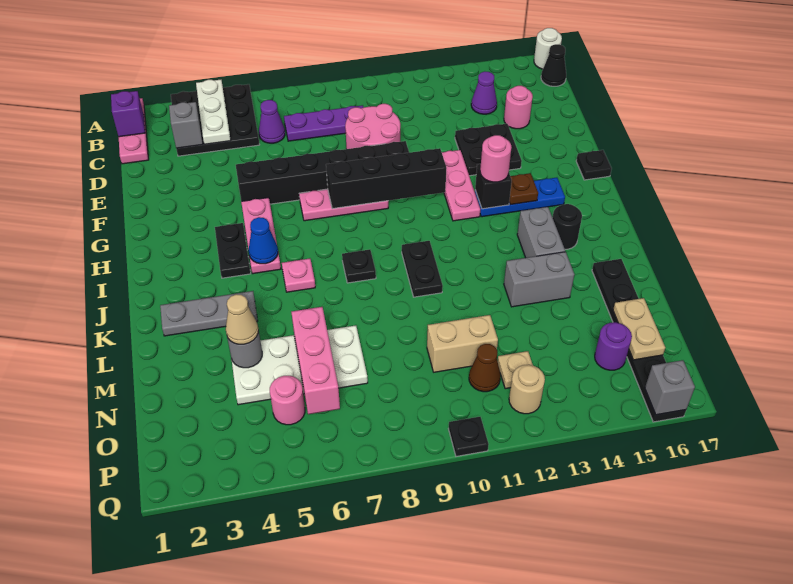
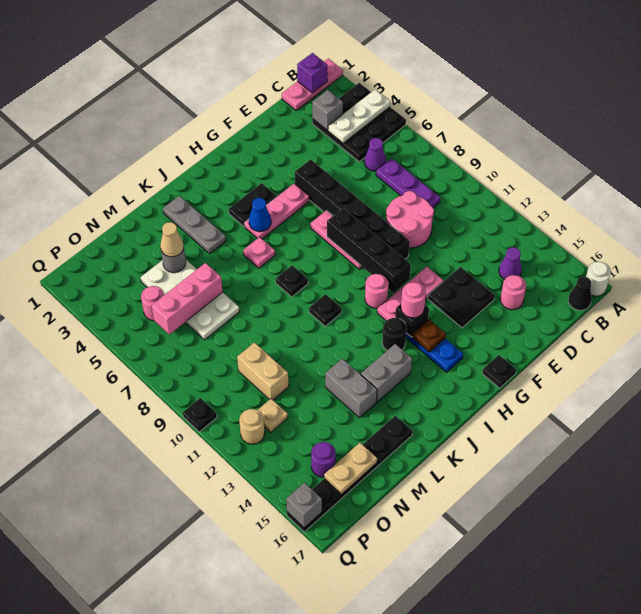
none -> pink 1x1 round brick [365,274,389,308]
black 1x2 plate [402,241,443,297] -> black 1x1 plate [309,294,342,326]
black 1x1 round brick [553,204,582,249] -> black 1x1 round brick moved to [382,318,407,350]
brown 1x1 cone [469,344,501,392] -> none

